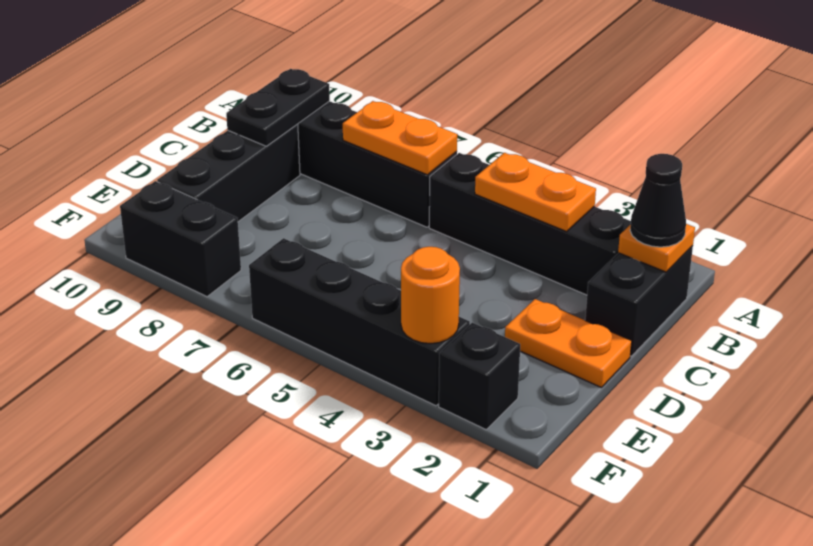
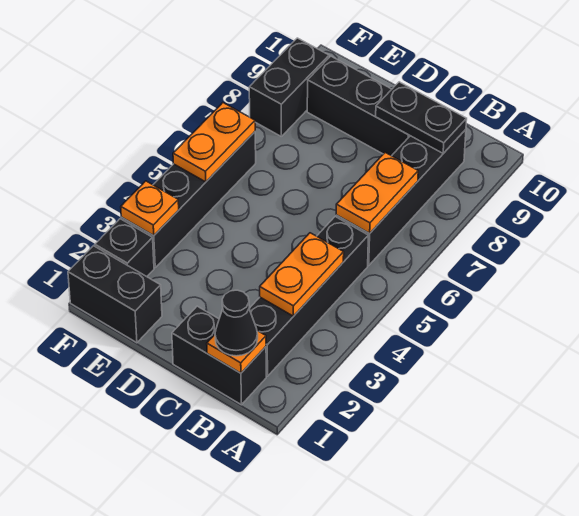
orange 1x2 plate [505,299,632,388] -> orange 1x2 plate moved to [173,103,255,182]
none -> black 1x2 brick [68,246,162,343]
orange 1x1 round brick [401,247,460,344] -> orange 1x1 plate [121,181,179,236]

